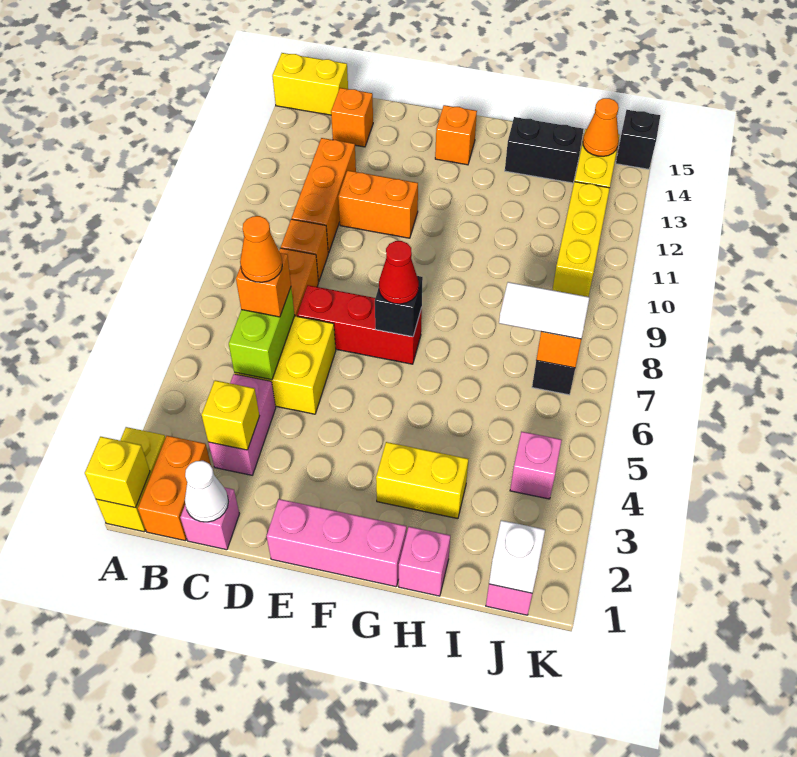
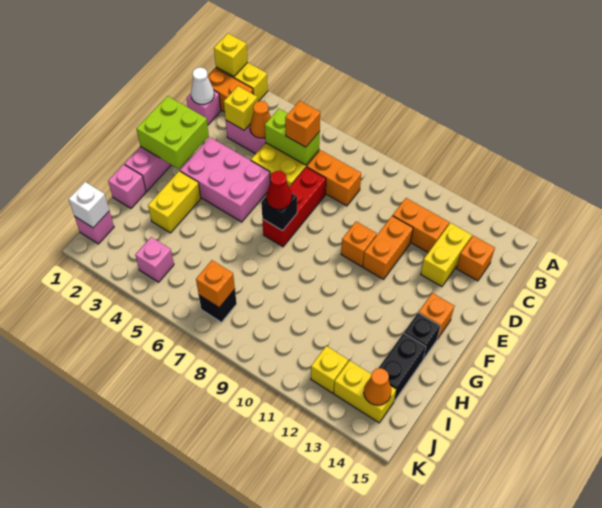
yellow 1x2 brick [272,53,348,115] -> yellow 1x2 brick moved to [421,223,472,287]
orange 1x1 cone [240,216,282,282] -> orange 1x1 cone moved to [250,101,271,138]
orange 1x1 brick [281,219,328,282] -> orange 1x1 brick moved to [341,222,377,266]
orange 1x3 brick [292,138,356,253] -> orange 1x2 brick [393,198,449,252]
none -> lime 2x2 brick [136,96,209,169]
none -> pink 2x3 brick [180,137,270,222]
white 1x2 tile [499,282,590,339] -> none
yellow 1x3 brick [552,182,610,297] -> yellow 1x1 brick [311,346,348,393]
black 1x1 brick [616,110,660,169] -> black 1x1 brick moved to [404,313,440,359]

